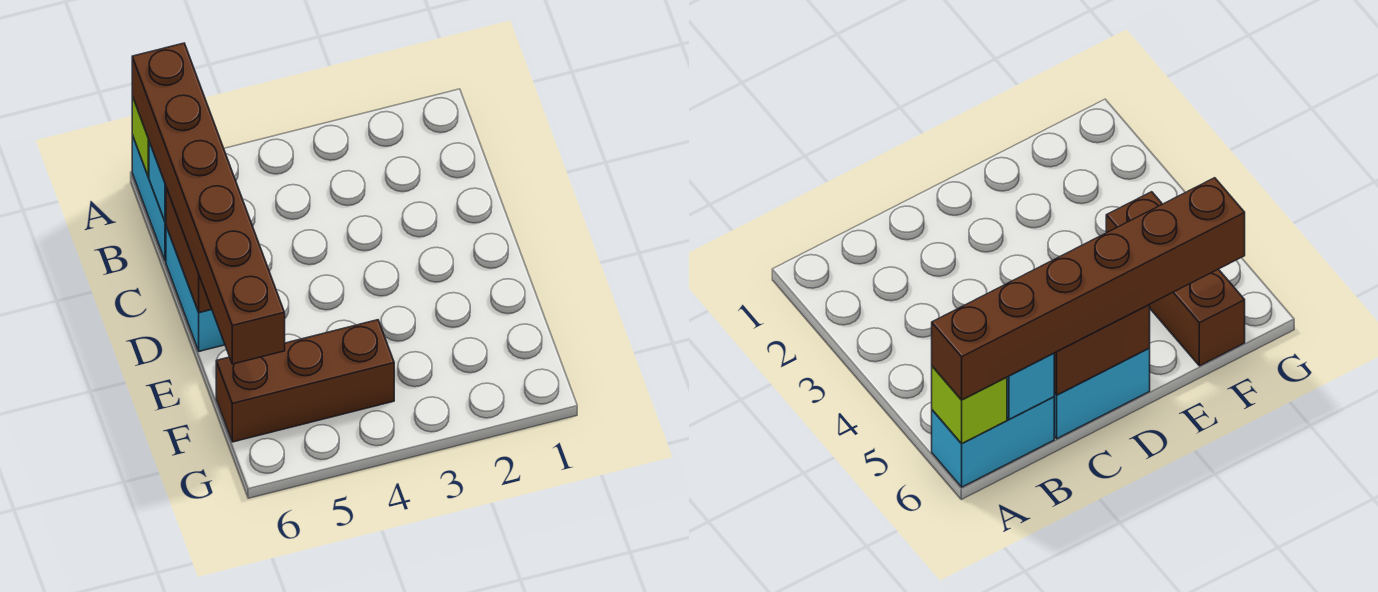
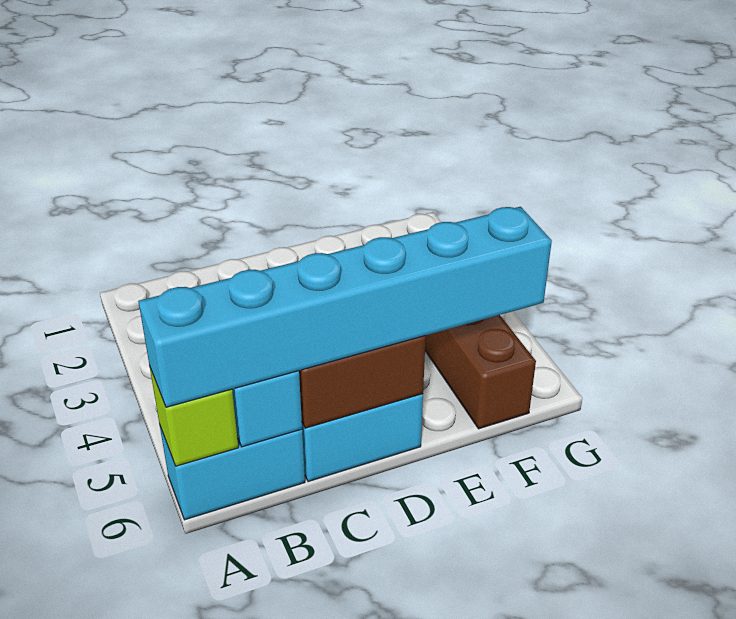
brown 1x6 brick [132,43,285,364] -> cyan 1x6 brick [139,207,552,407]

